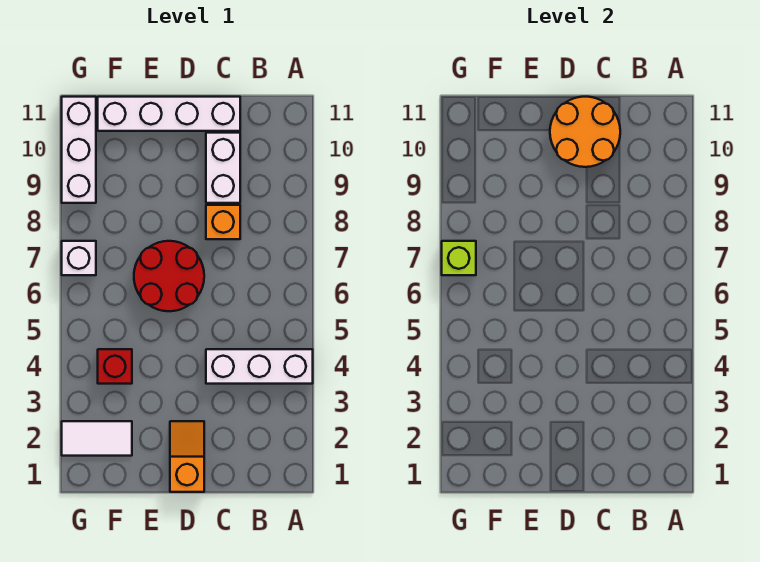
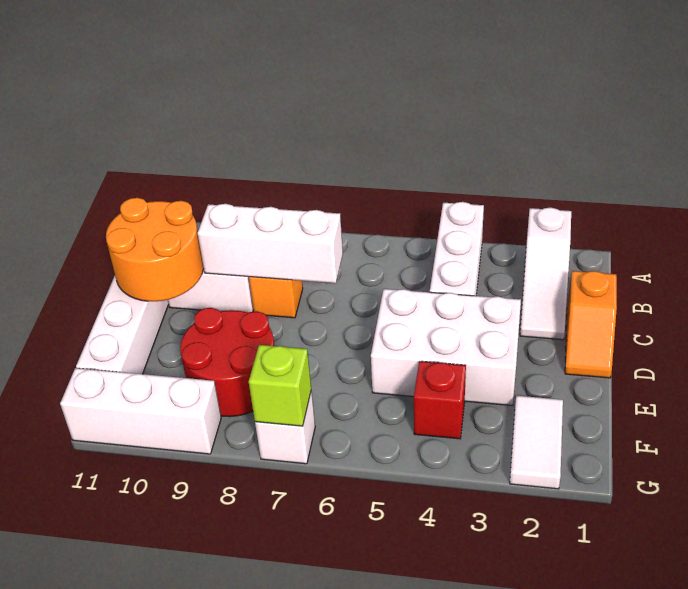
none -> white 1x3 slope [520,208,571,340]
none -> white 1x3 brick [198,204,343,283]
orange 1x2 slope [170,421,204,492] -> orange 1x2 slope turned to [565,271,617,378]
none -> white 2x3 brick [371,289,521,406]
red 2x2 round brick [134,241,204,311] -> red 2x2 round brick moved to [180,308,274,417]

